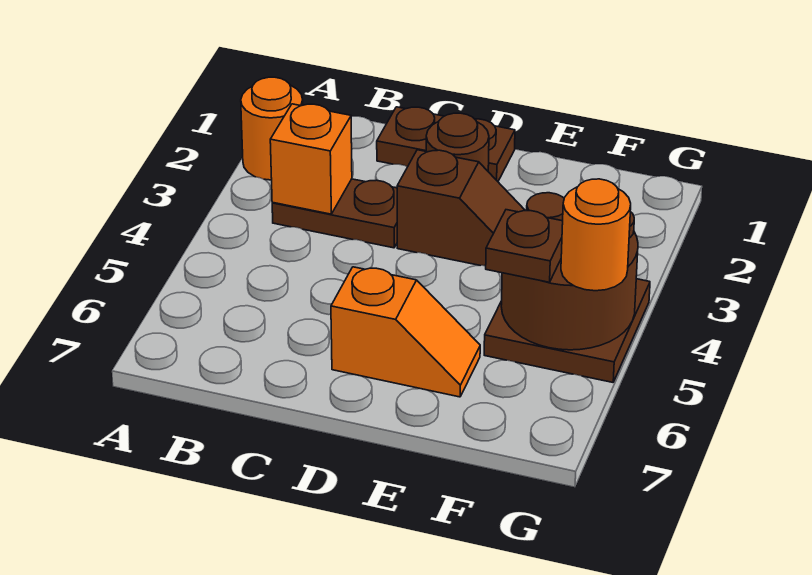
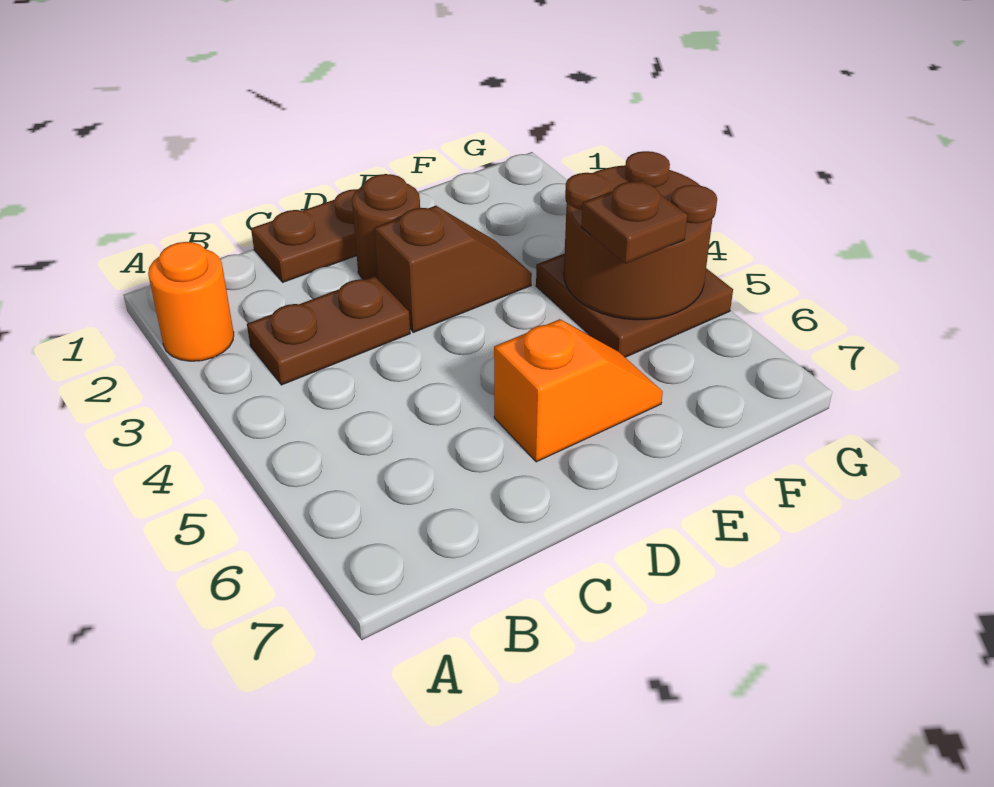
orange 1x1 brick [270,104,352,214] -> none
orange 1x1 round brick [561,179,631,291] -> none

